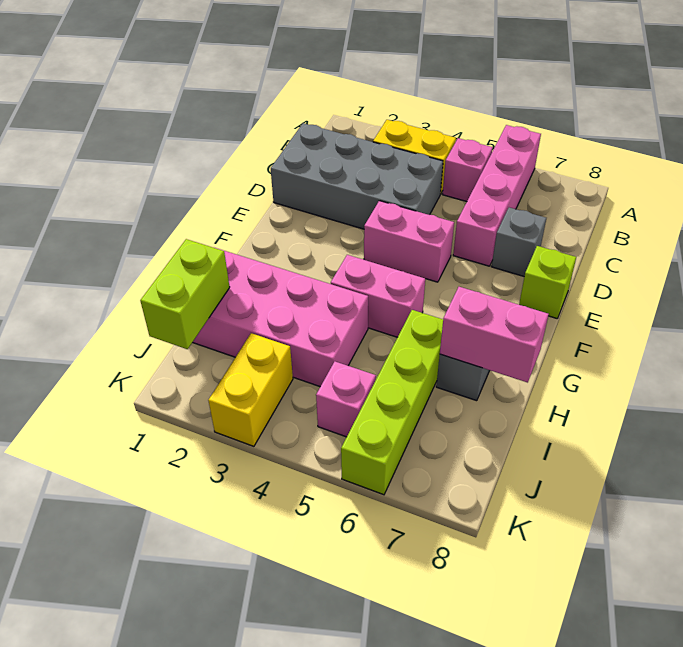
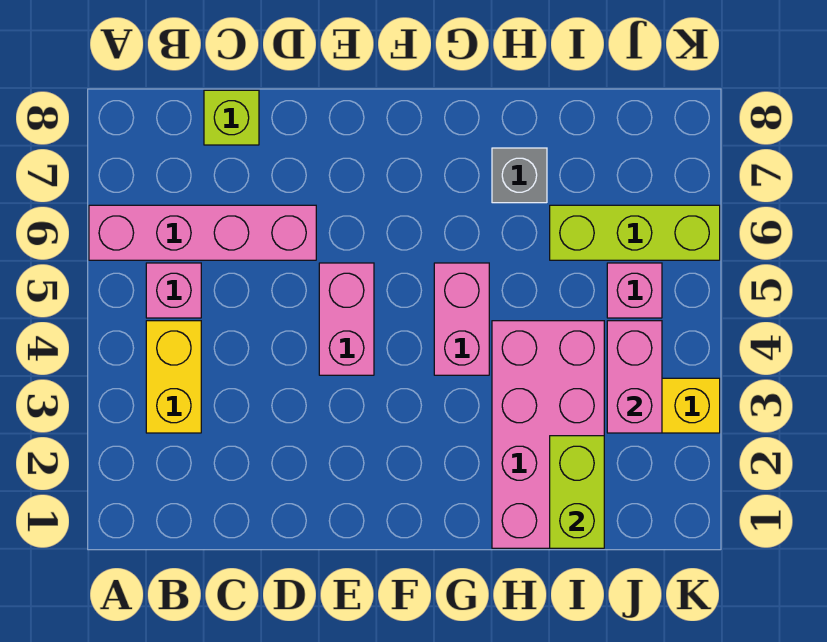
grey 2x4 brick [271,123,443,229] -> none
grey 1x1 brick [492,208,546,276] -> none
lime 1x1 brick [519,246,576,318] -> lime 1x1 brick moved to [204,90,259,145]
lime 1x4 brick [341,310,443,495] -> lime 1x3 brick [550,205,720,260]
pink 1x2 brick [440,287,549,383] -> pink 1x2 brick moved to [607,321,662,433]
lime 1x2 brick [140,239,230,349] -> lime 1x2 brick turned to [550,436,604,548]

